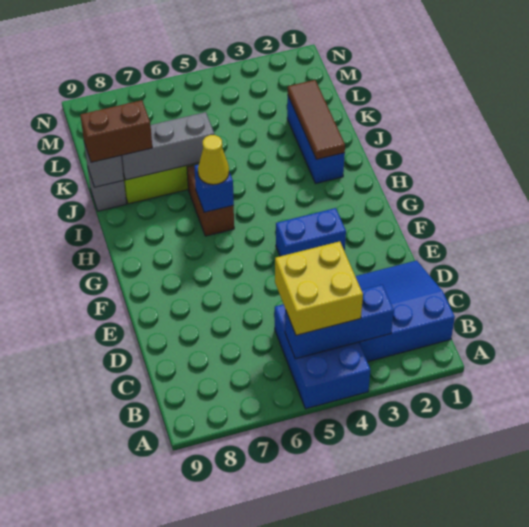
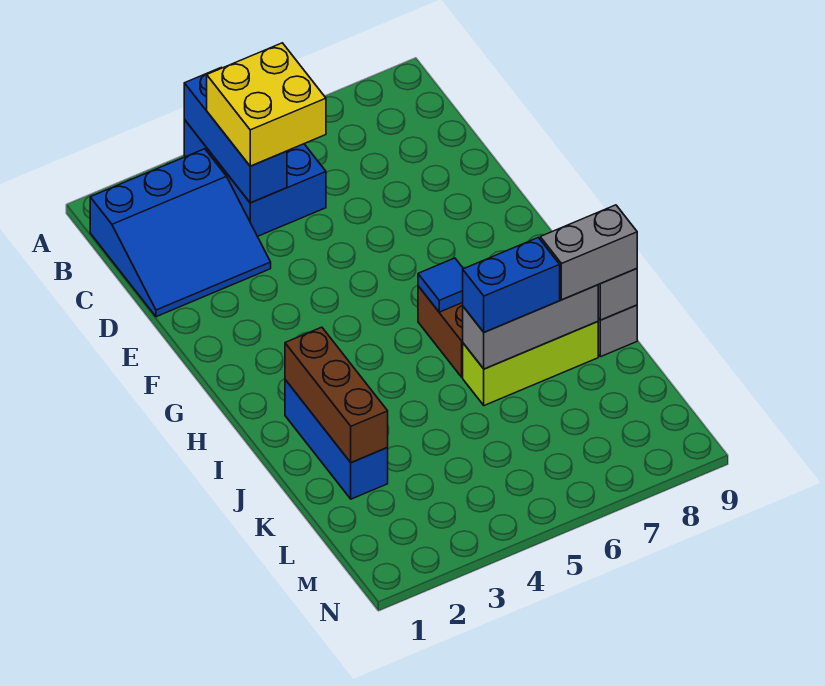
blue 1x3 brick [285,285,394,359] -> blue 1x3 brick turned to [184,68,287,203]
blue 1x2 brick [276,208,346,256] -> blue 1x2 brick moved to [463,238,560,332]
blue 1x1 brick [194,164,234,212] -> blue 1x1 tile [418,258,463,312]
yellow 1x1 cone [198,135,229,185] -> none
brown 1x3 tile [288,80,345,159] -> brown 1x3 brick [285,327,388,463]
brown 1x2 brick [80,100,152,162] -> grey 1x2 brick [540,205,637,300]

